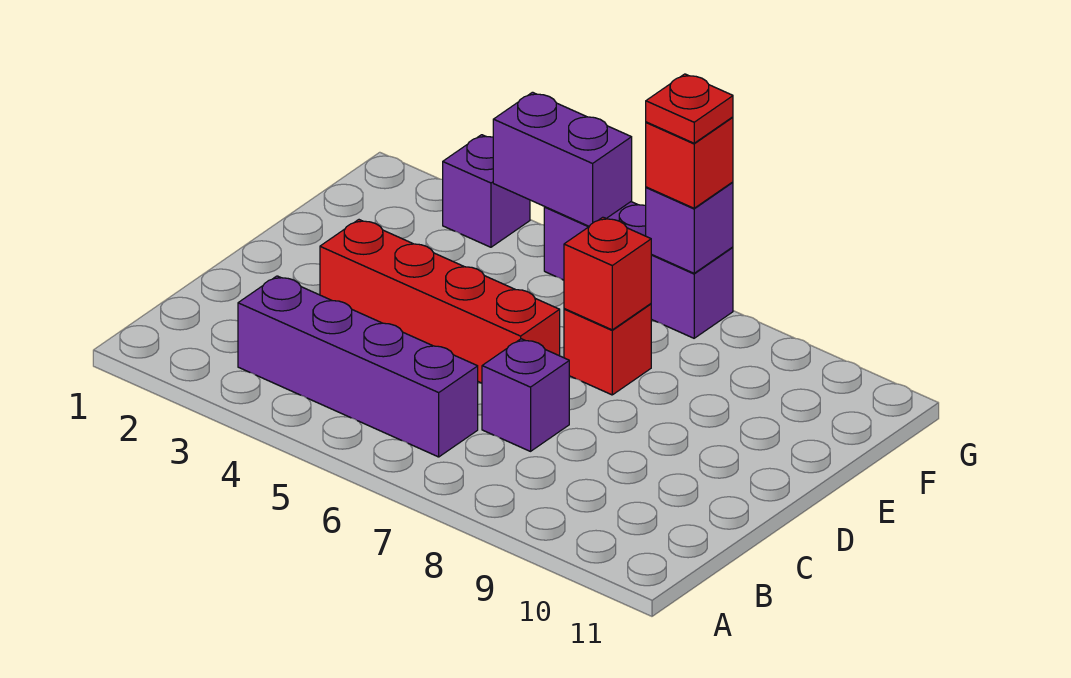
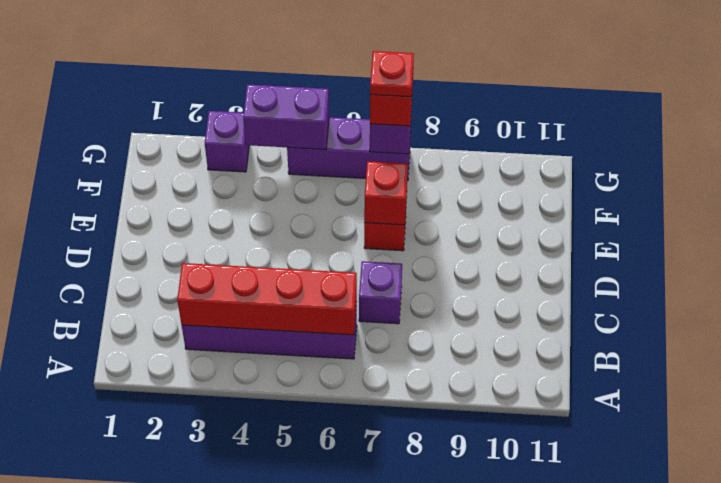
red 1x4 brick [320,220,560,383] -> red 1x4 brick moved to [177,263,357,335]

